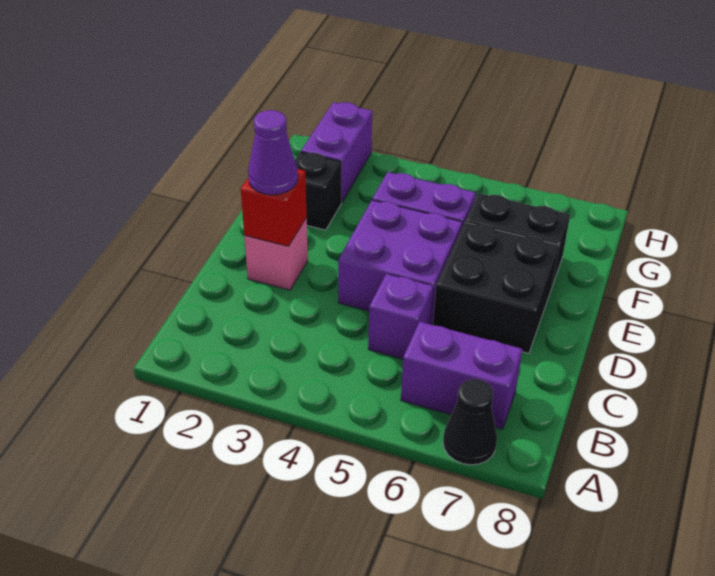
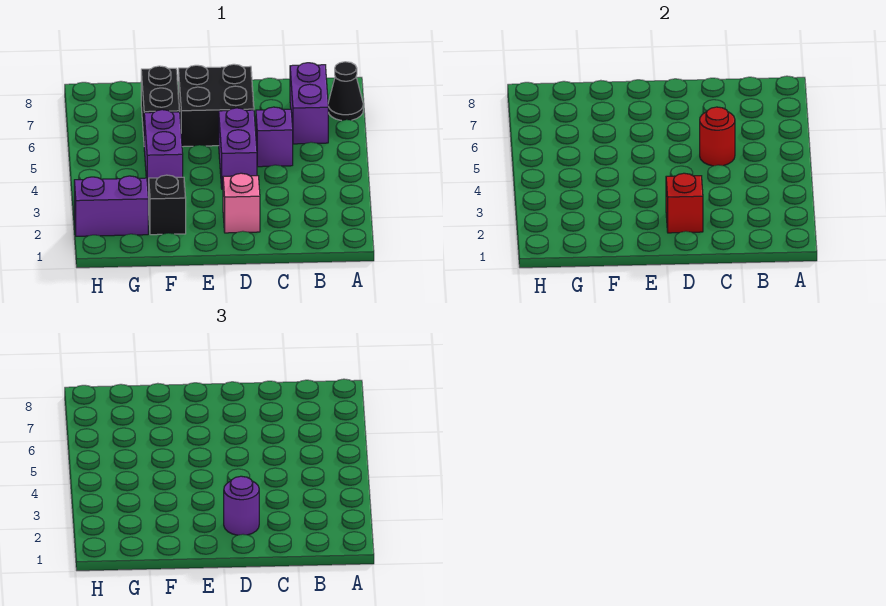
none -> red 1x1 round brick [700,107,735,166]
purple 1x1 cone [248,110,298,195] -> purple 1x1 round brick [224,476,259,535]
purple 2x2 brick [338,200,462,325] -> purple 1x2 brick [219,108,257,189]

